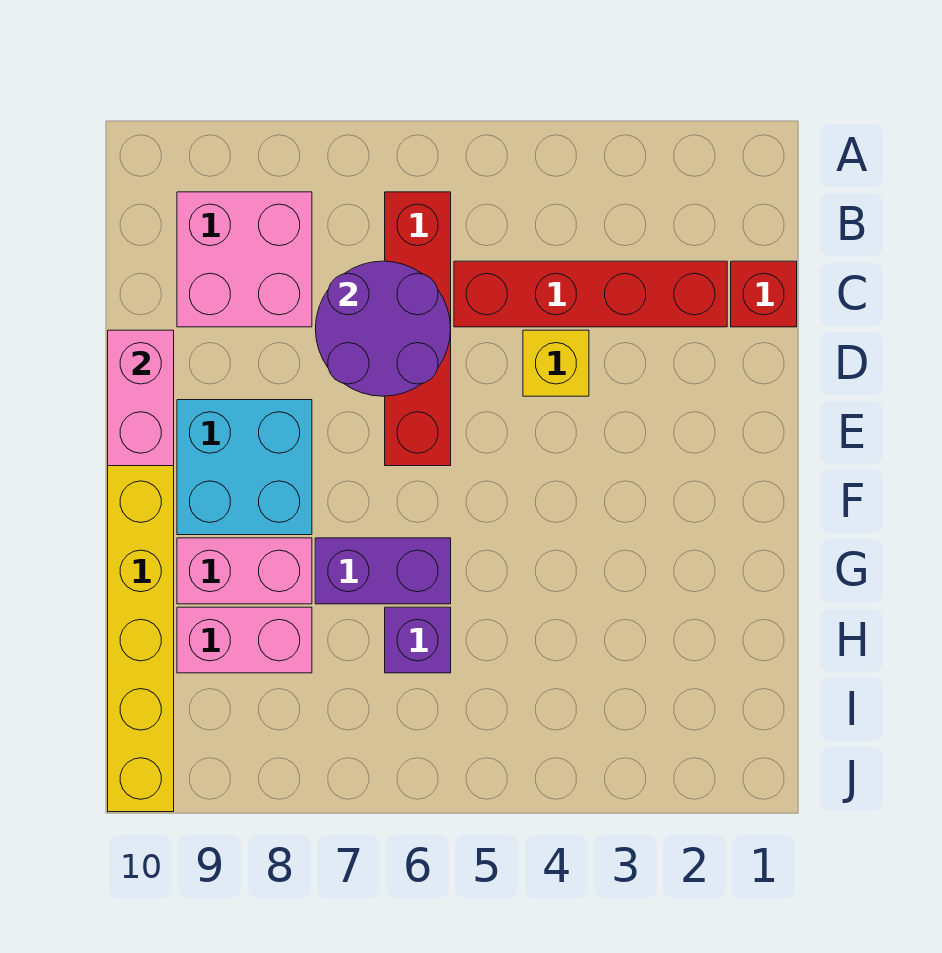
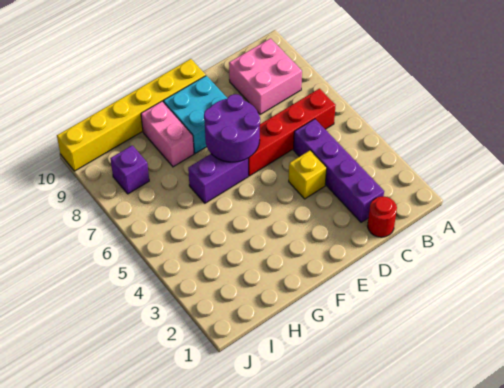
red 1x1 brick [731,261,797,327] -> red 1x1 round brick [368,196,397,237]
red 1x4 brick [454,261,727,327] -> purple 1x4 brick [294,119,384,222]
purple 2x2 round brick [315,261,451,396] -> purple 2x2 round brick moved to [204,94,260,162]
pink 1x2 brick [108,330,174,466] -> none
purple 1x2 brick [315,538,451,604] -> purple 1x2 brick turned to [188,154,248,203]
purple 1x1 brick [385,607,451,673] -> purple 1x1 brick moved to [110,145,149,194]
pink 1x2 brick [177,607,312,673] -> none

